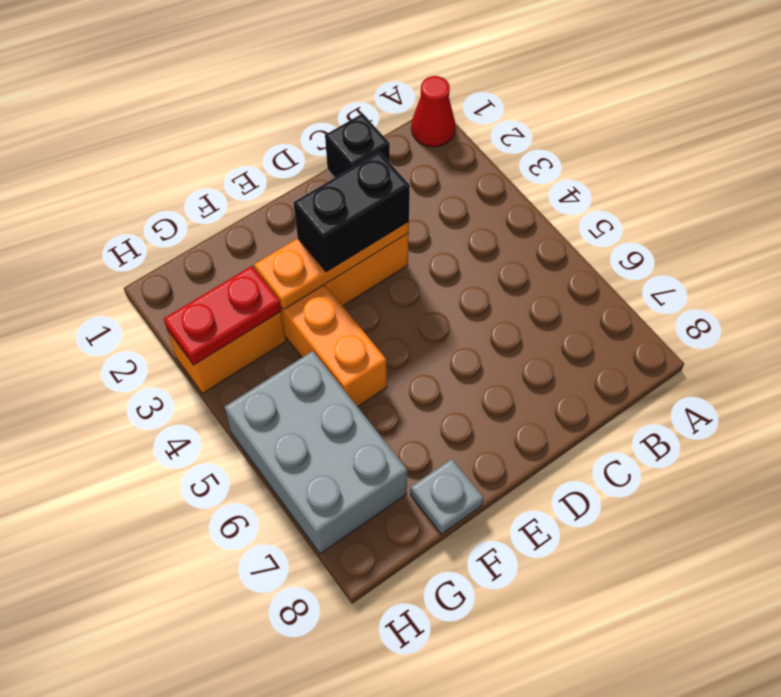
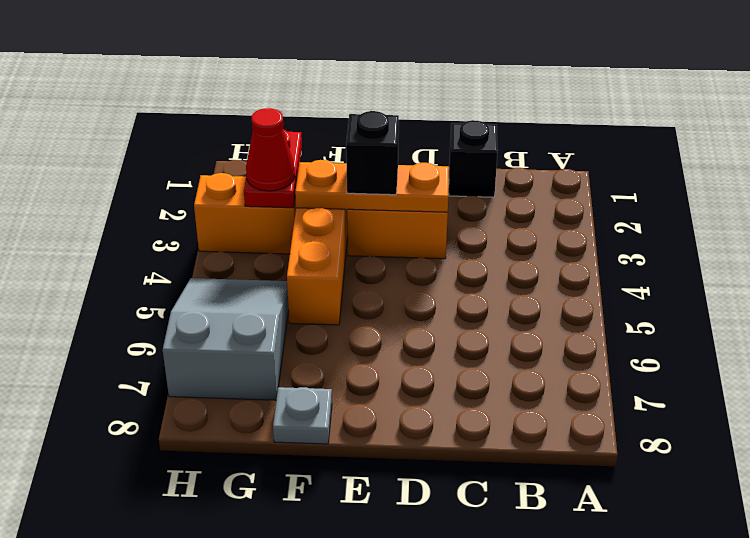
red 1x1 cone [411,76,455,147] -> red 1x1 cone moved to [246,108,295,191]
black 1x2 brick [293,152,410,272] -> black 1x1 brick [346,111,399,195]
red 1x2 plate [164,266,281,365] -> red 1x2 plate turned to [244,129,302,208]
grey 2x3 brick [224,351,407,554] -> grey 2x3 slope [163,278,289,400]

